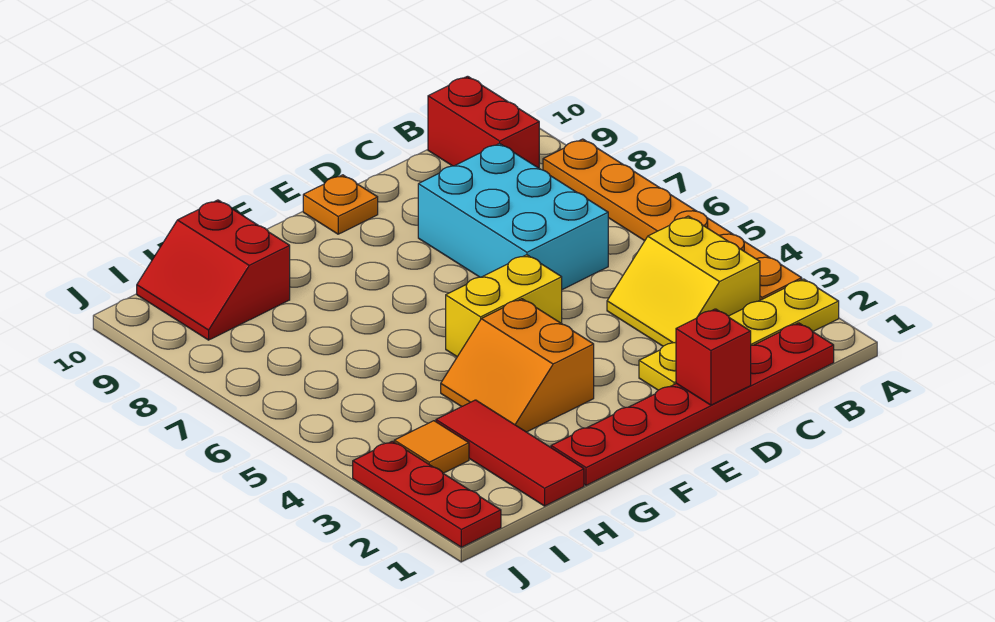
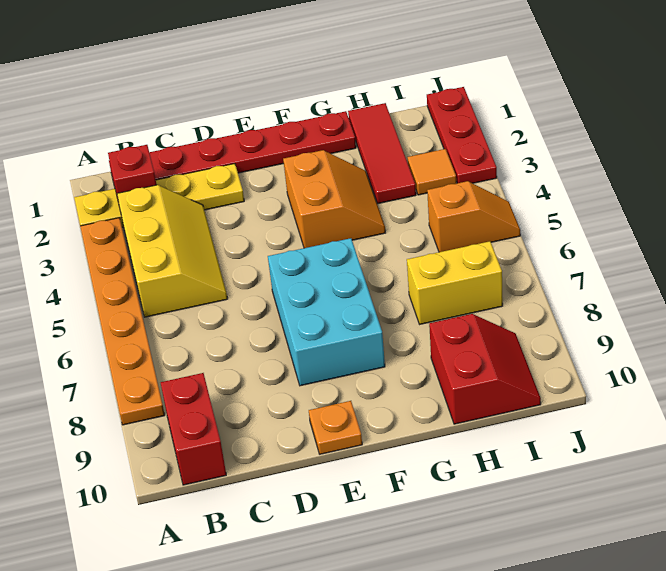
yellow 2x2 slope [607,216,760,346] -> yellow 2x3 slope [117,185,227,317]
cyan 2x3 brick [418,143,608,289] -> cyan 2x3 brick moved to [268,238,385,386]
red 1x1 brick [676,309,751,405] -> red 1x1 brick moved to [108,145,157,203]
yellow 1x2 brick [446,255,562,357] -> yellow 1x2 brick moved to [407,241,503,324]
none -> orange 1x2 slope [427,181,520,252]

